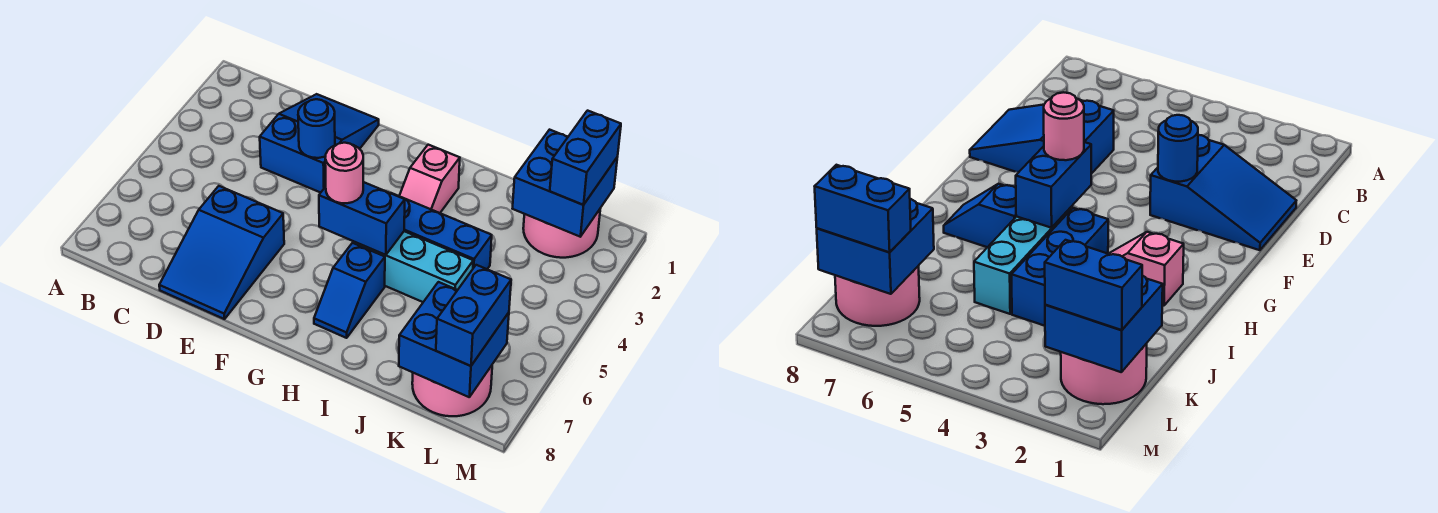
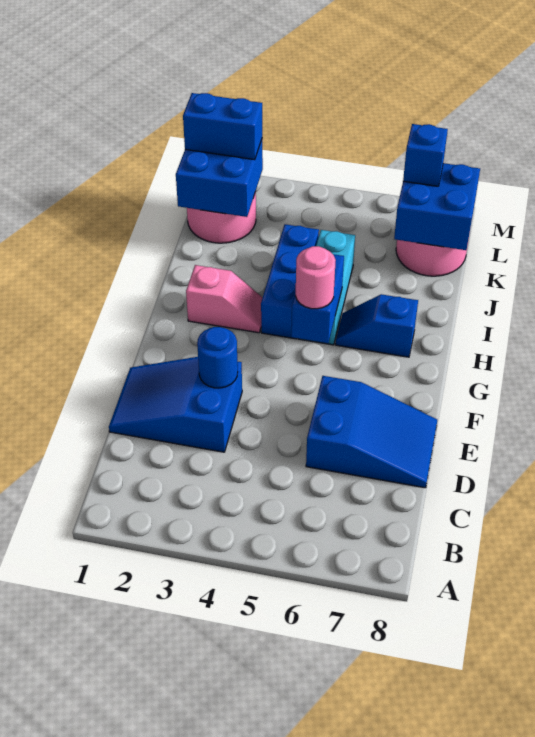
blue 1x2 slope [314,243,385,338] -> blue 1x2 slope turned to [336,294,418,357]
blue 1x2 brick [436,265,511,366] -> blue 1x1 brick [403,124,448,186]

